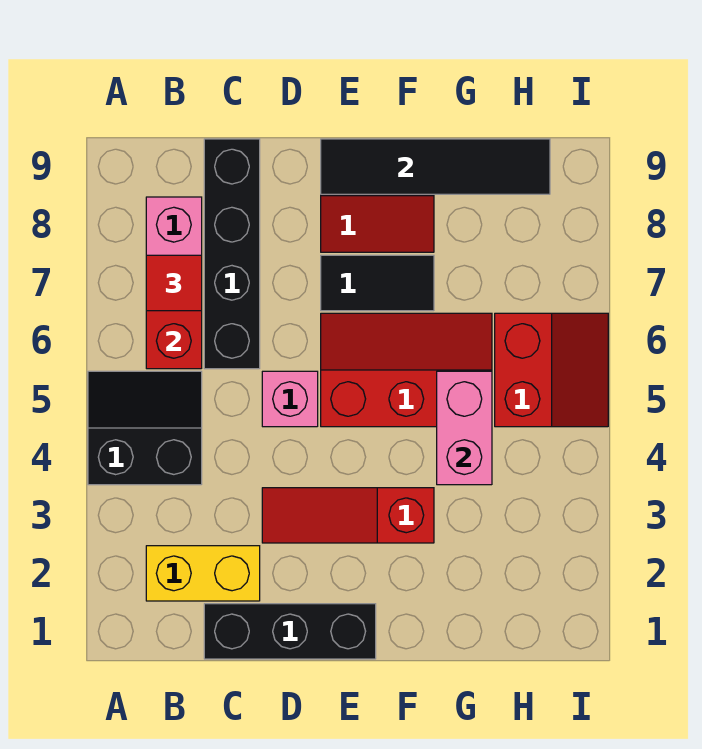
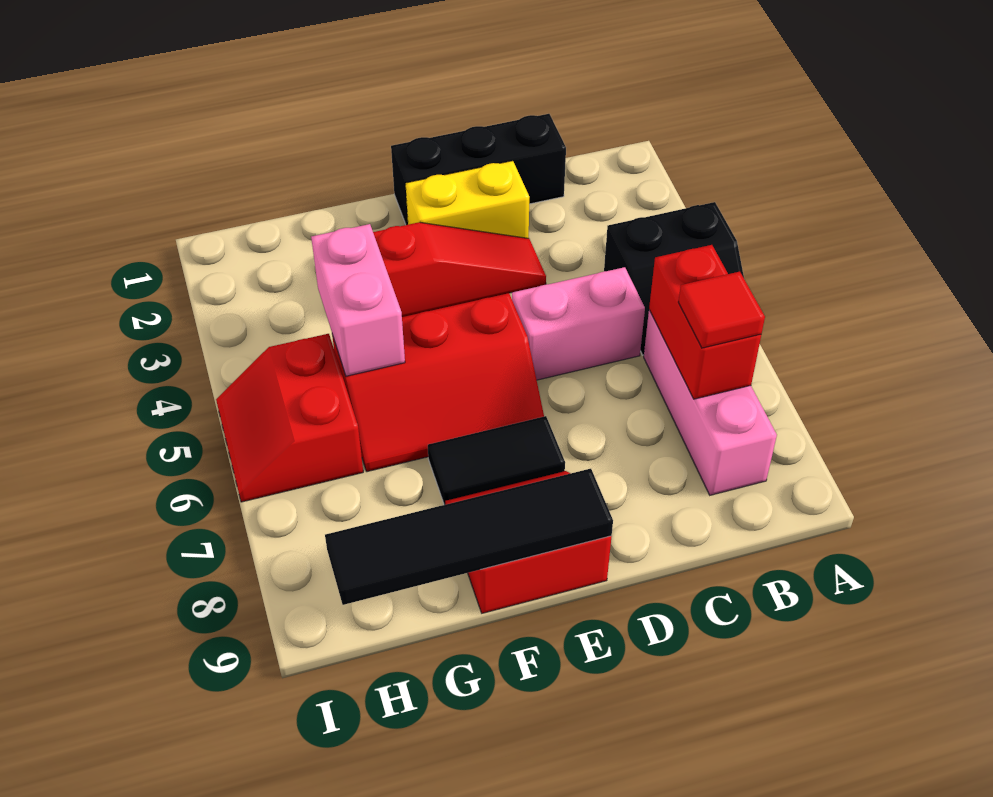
yellow 1x2 brick [146,546,260,601] -> yellow 1x2 brick moved to [405,161,529,238]
black 1x4 brick [204,139,260,369] -> none
pink 1x1 brick [262,371,318,427] -> pink 1x2 brick [512,267,645,380]

